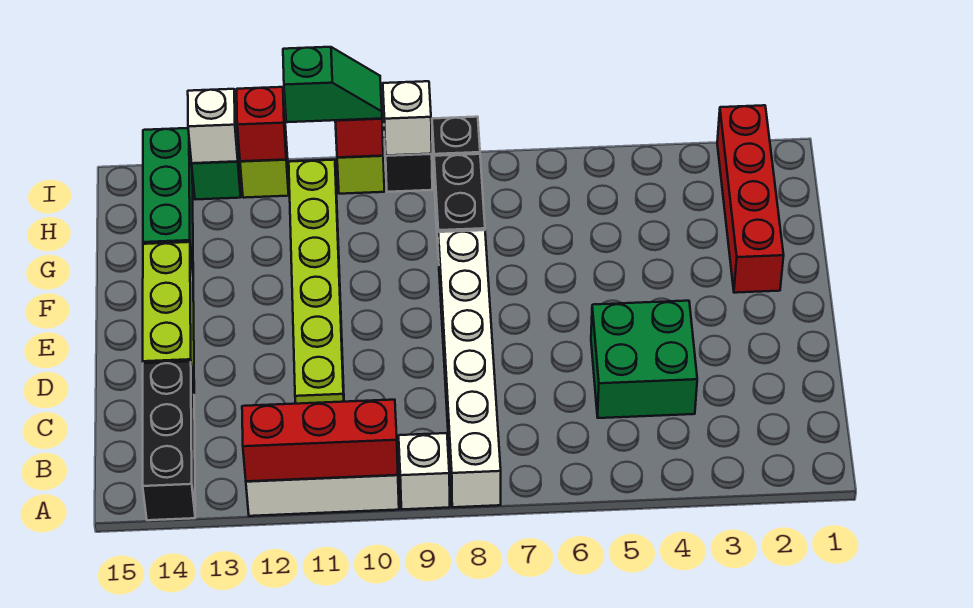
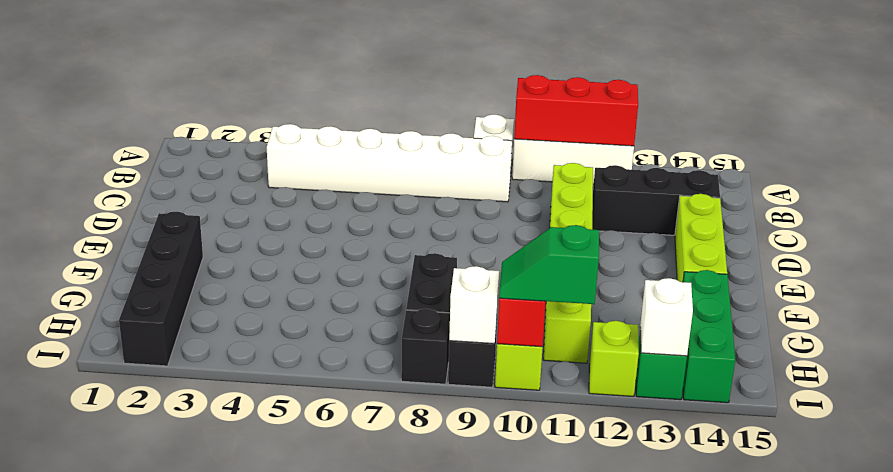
white 1x6 brick [438,230,501,507] -> white 1x6 brick turned to [267,124,512,202]
black 1x3 brick [143,361,195,520] -> black 1x3 brick turned to [592,165,720,235]
green 2x2 brick [591,301,697,418] -> none
red 1x4 brick [717,105,784,293] -> black 1x4 brick [119,212,203,366]
red 1x1 brick [237,87,286,161] -> none

